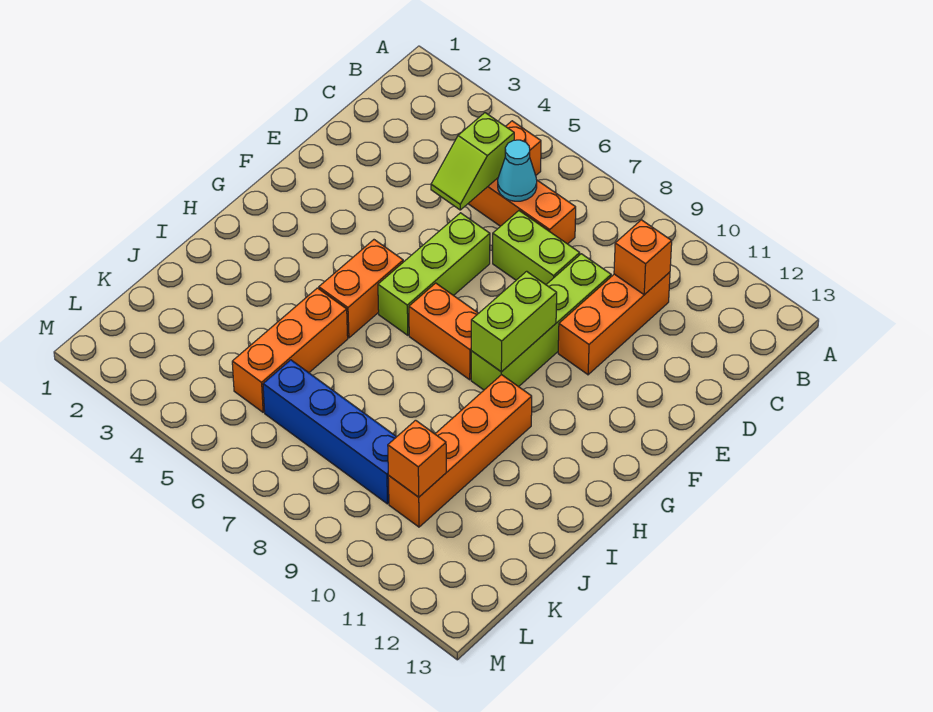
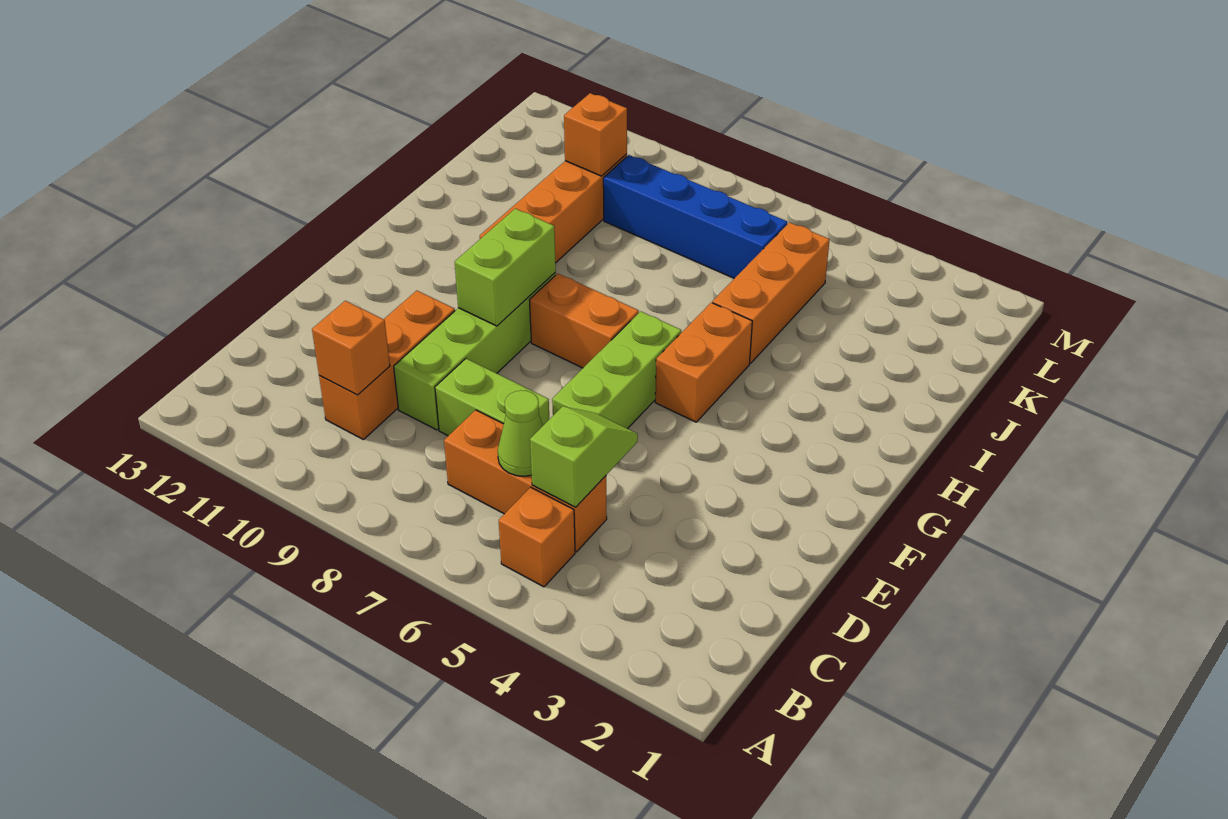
cyan 1x1 cone [498,140,537,201] -> lime 1x1 cone [498,390,543,476]

